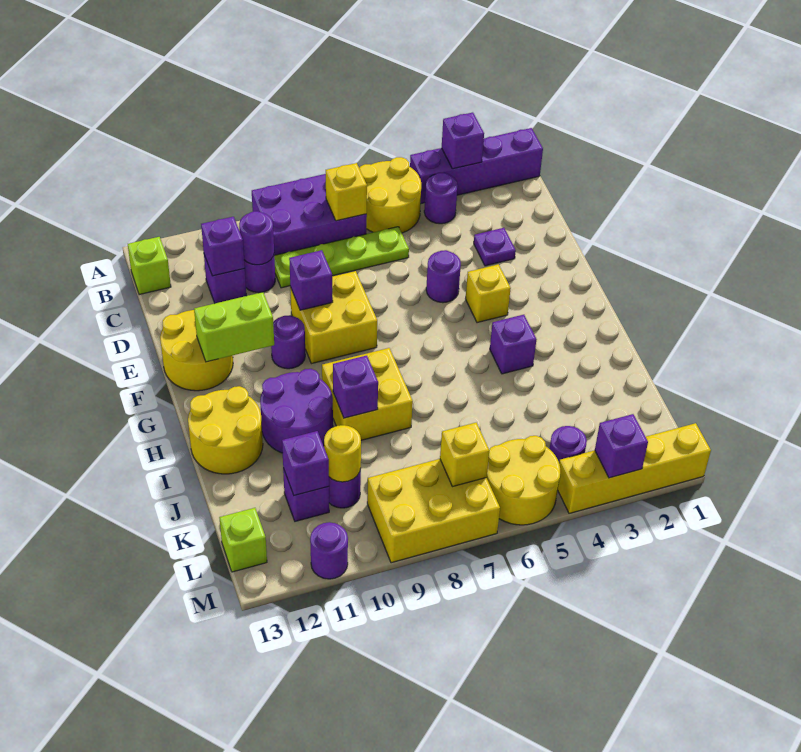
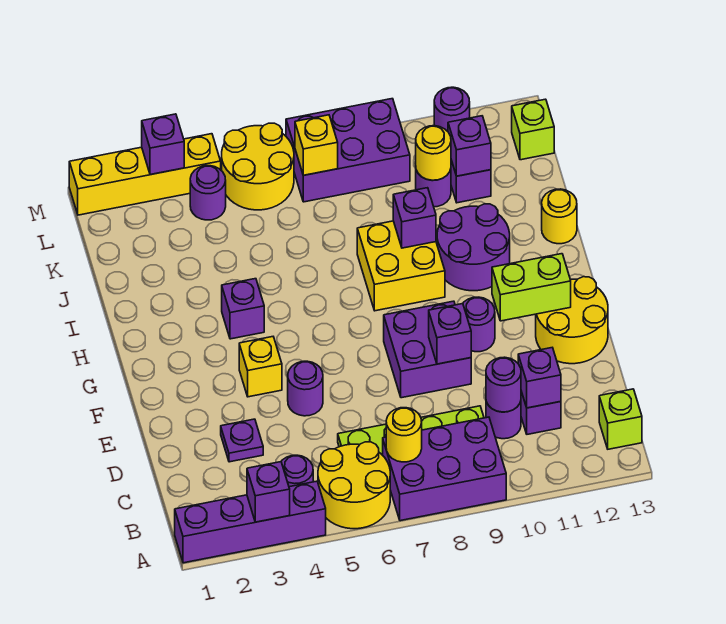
yellow 1x1 brick [326,163,367,221] -> yellow 1x1 round brick [386,408,422,462]
yellow 2x2 brick [290,271,377,364] -> purple 2x2 brick [384,301,471,398]
yellow 2x2 round brick [188,386,263,474] -> yellow 1x1 round brick [542,189,577,244]
yellow 2x3 brick [367,459,500,563] -> purple 2x3 brick [286,99,410,202]

